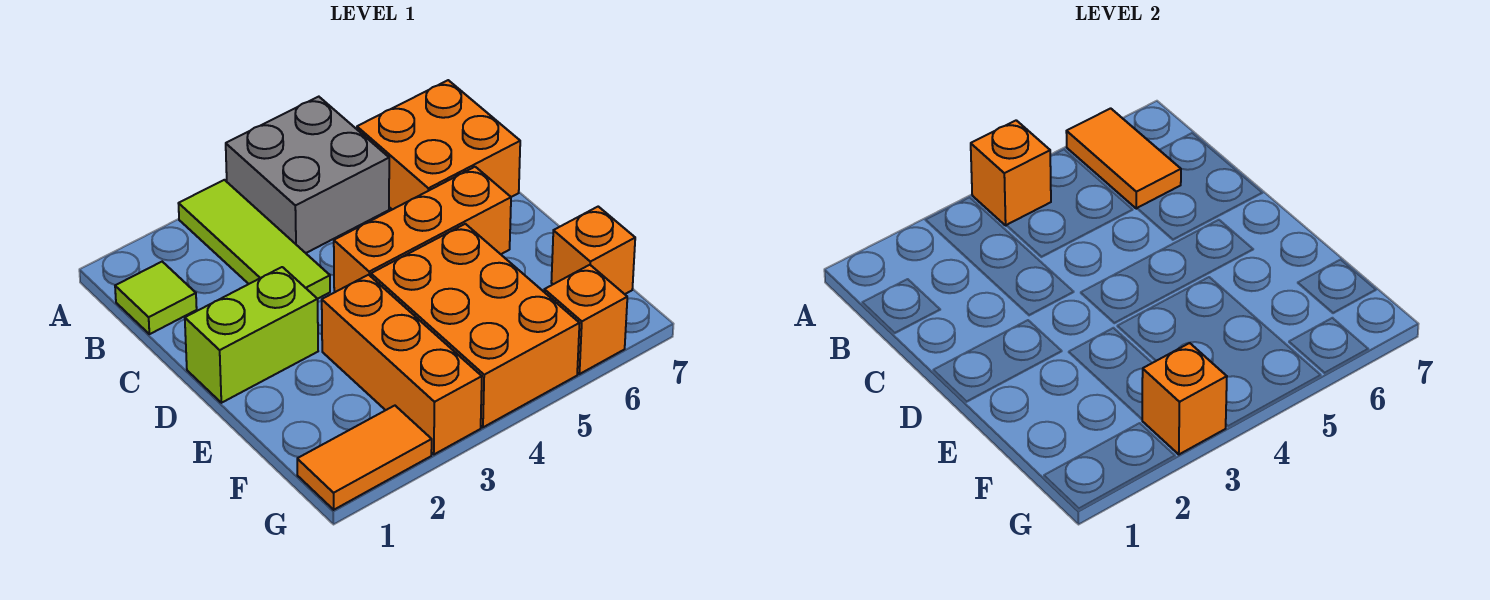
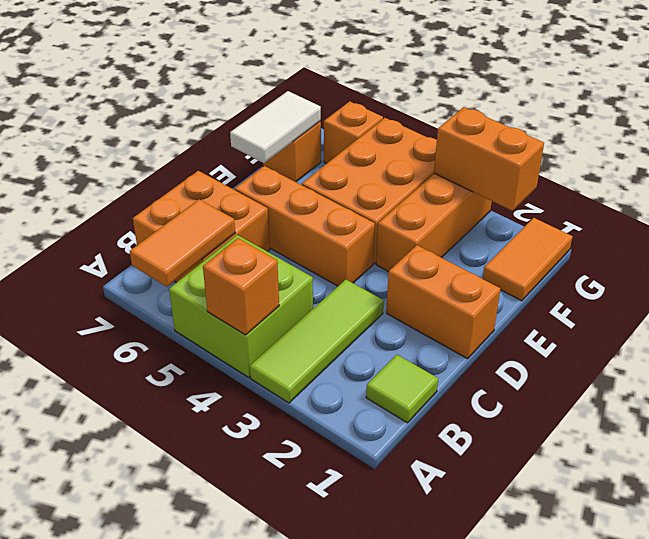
grey 2x2 brick [226,97,389,253] -> lime 2x2 brick [169,235,313,377]
lime 1x2 brick [185,267,318,403] -> orange 1x2 brick [386,245,500,359]
none -> white 1x2 tile [230,91,321,163]
orange 1x2 tile [297,406,432,510] -> orange 1x2 tile turned to [483,218,573,301]
orange 1x1 brick [1142,343,1227,454] -> orange 1x2 brick [434,107,544,211]

